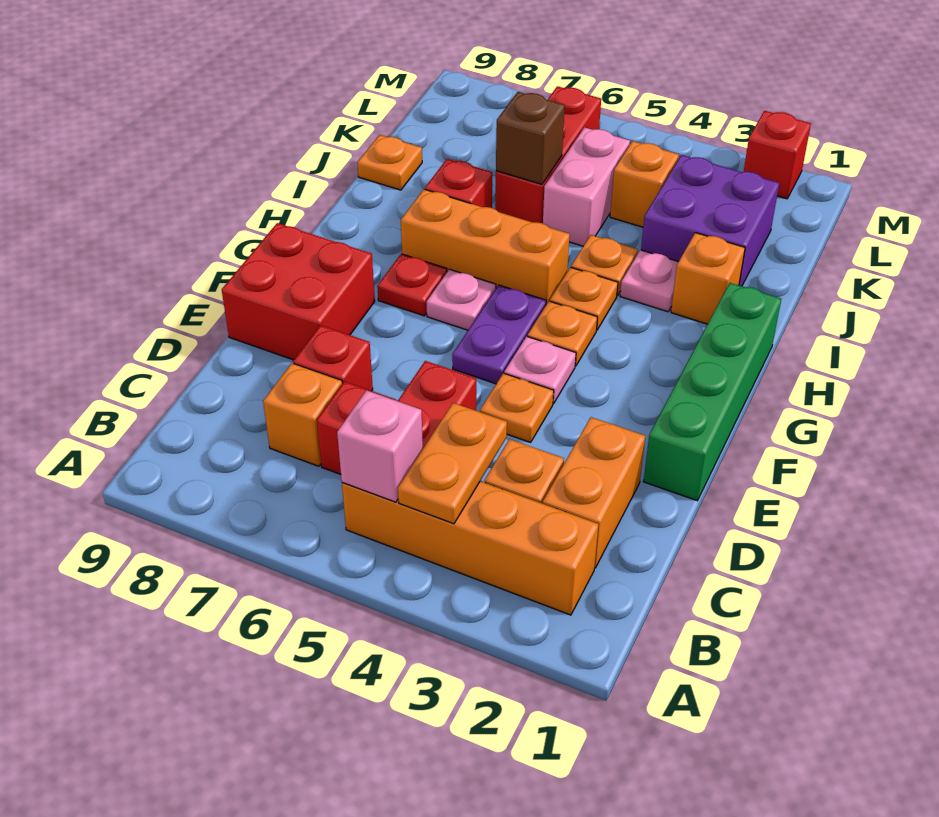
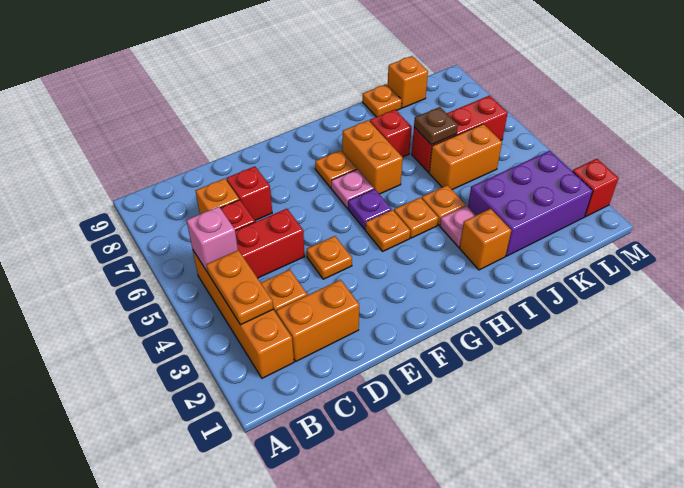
orange 1x2 plate [398,403,507,524] -> orange 1x2 plate turned to [206,250,273,325]
green 1x4 brick [644,283,781,501] -> none
red 2x2 brick [222,223,375,360] -> none
pink 1x1 plate [504,336,576,403] -> none
purple 1x2 plate [452,285,546,384] -> purple 1x1 plate [348,189,392,229]
red 1x1 plate [377,254,447,316] -> orange 1x1 plate [315,150,357,188]
orange 1x3 brick [401,189,570,305] -> orange 1x2 brick [342,120,403,194]
purple 2x2 brick [641,155,779,286] -> purple 2x3 brick [468,151,593,256]
pink 1x2 brick [543,127,630,246] -> orange 1x2 brick [429,124,502,190]
brown 1x1 brick [496,92,565,184] -> brown 1x1 plate [414,107,458,145]
orange 1x1 brick [610,141,679,227] -> orange 1x1 brick moved to [388,56,428,108]

